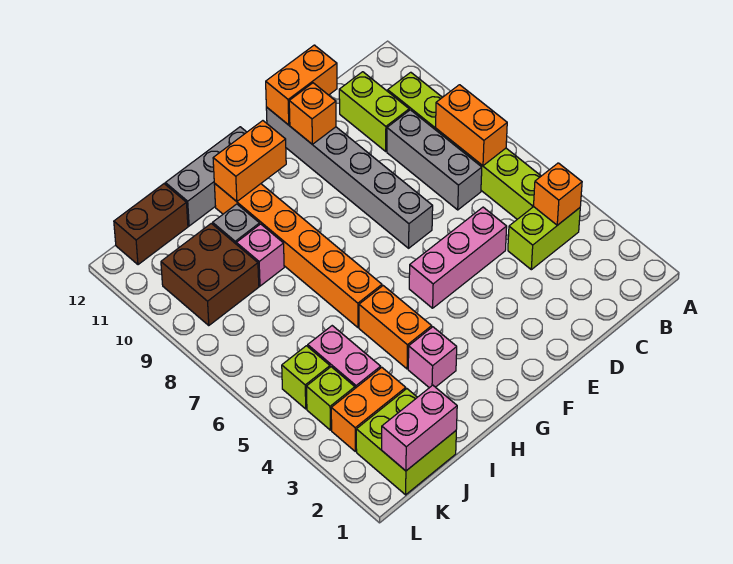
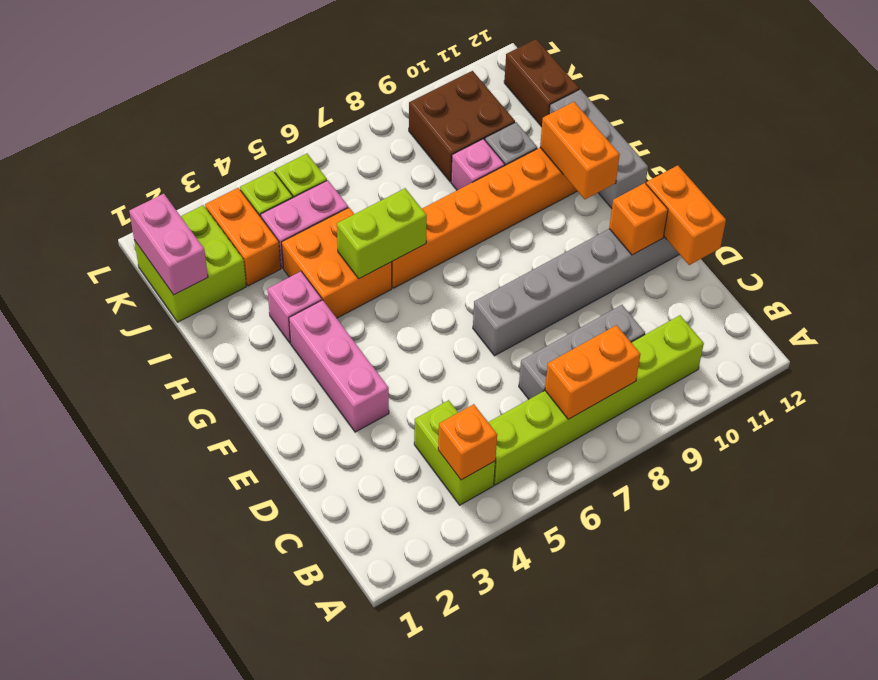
lime 1x2 brick [339,72,409,151] -> lime 1x2 brick moved to [337,188,427,279]
pink 1x3 brick [409,207,507,308] -> pink 1x3 brick moved to [289,300,389,432]
orange 1x2 brick [359,286,432,369] -> orange 2x2 brick [282,208,392,318]

